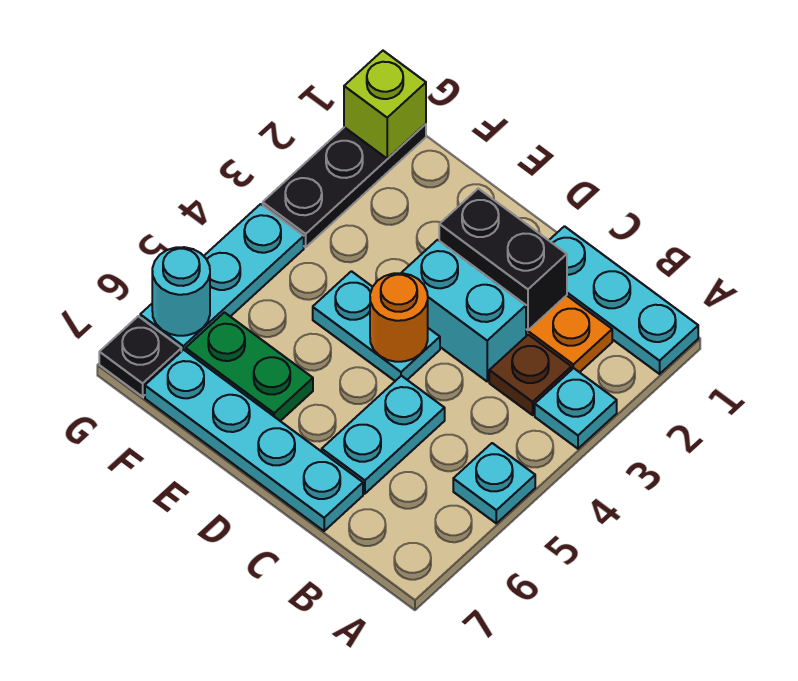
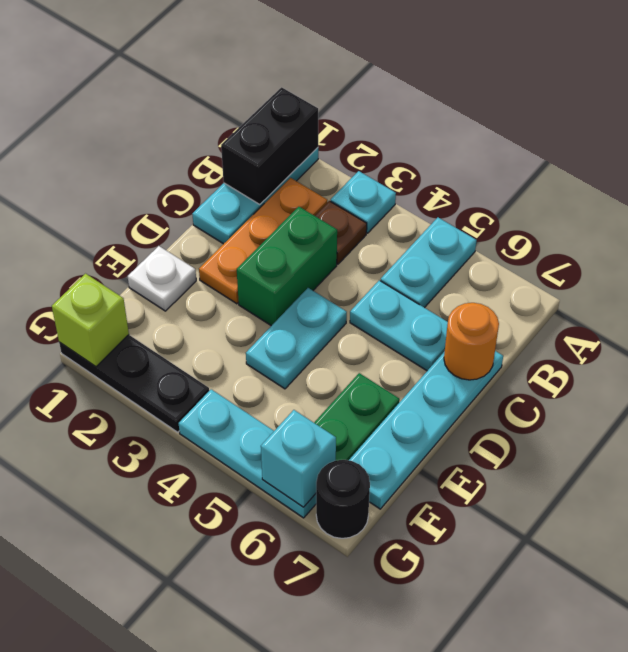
cyan 1x1 plate [453,443,535,523] -> cyan 1x2 plate [381,218,477,308]
black 1x2 brick [439,189,567,330] -> black 1x2 brick moved to [221,87,318,205]
cyan 1x2 brick [402,240,526,381] -> green 1x2 brick [237,207,337,326]
orange 1x1 round brick [370,273,428,362] -> orange 1x1 round brick moved to [444,303,499,380]
none -> white 1x1 plate [128,246,196,311]
cyan 1x1 round brick [152,247,210,336] -> cyan 1x1 brick [261,410,336,507]
black 1x1 plate [99,316,181,397] -> black 1x1 round brick [316,460,370,538]

